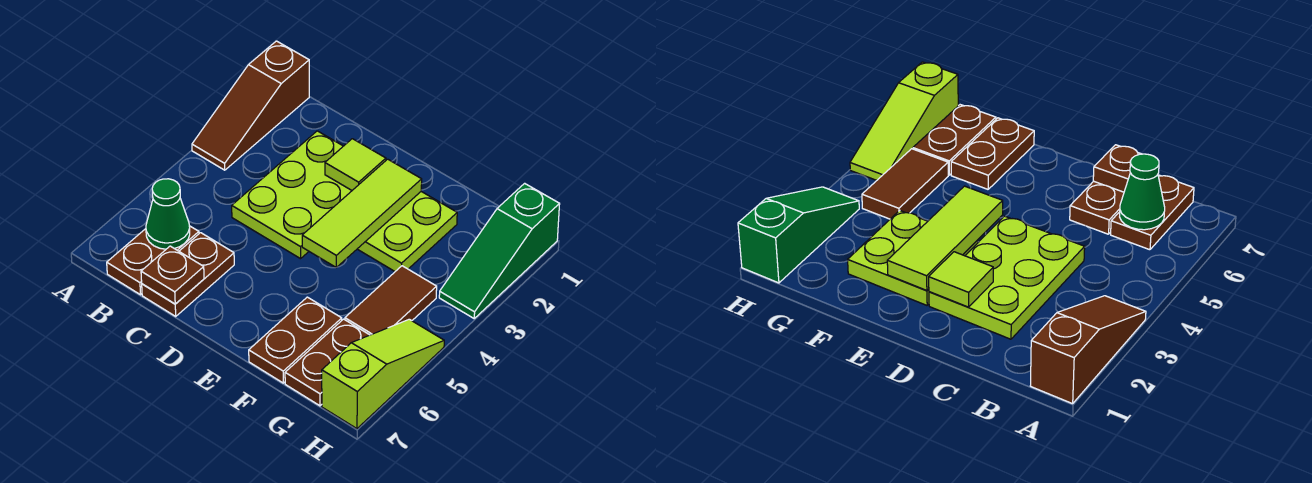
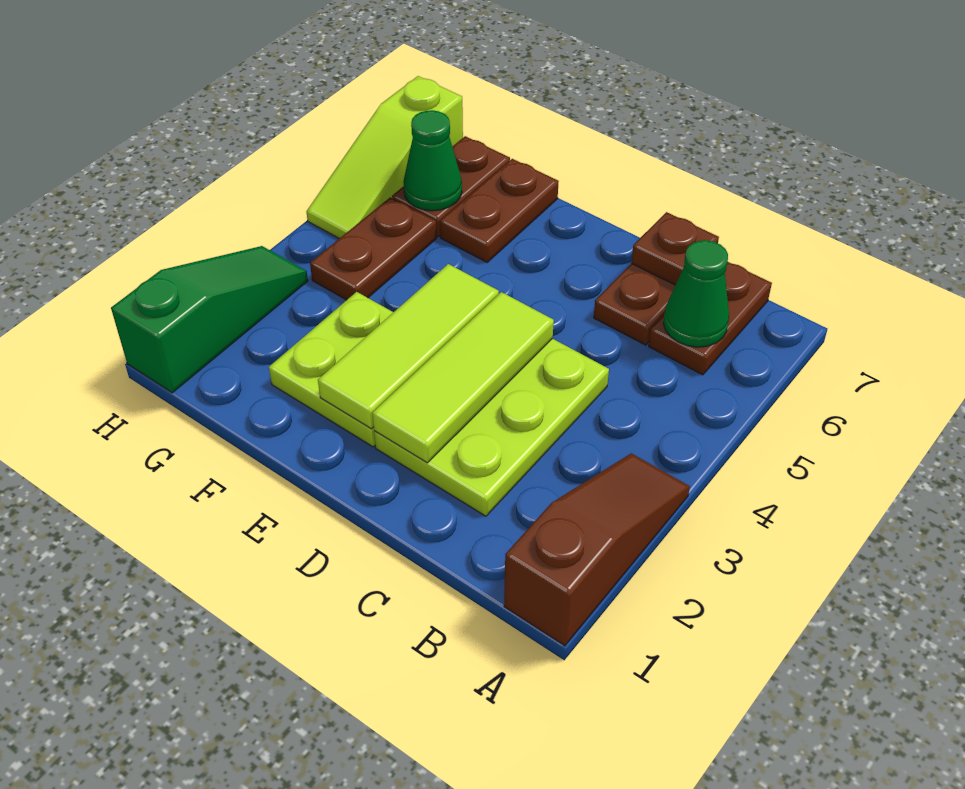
lime 1x1 tile [325,139,386,190] -> lime 1x3 tile [372,292,554,463]
brown 1x2 tile [345,266,437,335] -> brown 1x2 plate [310,197,436,300]
none -> green 1x1 cone [403,110,462,211]

